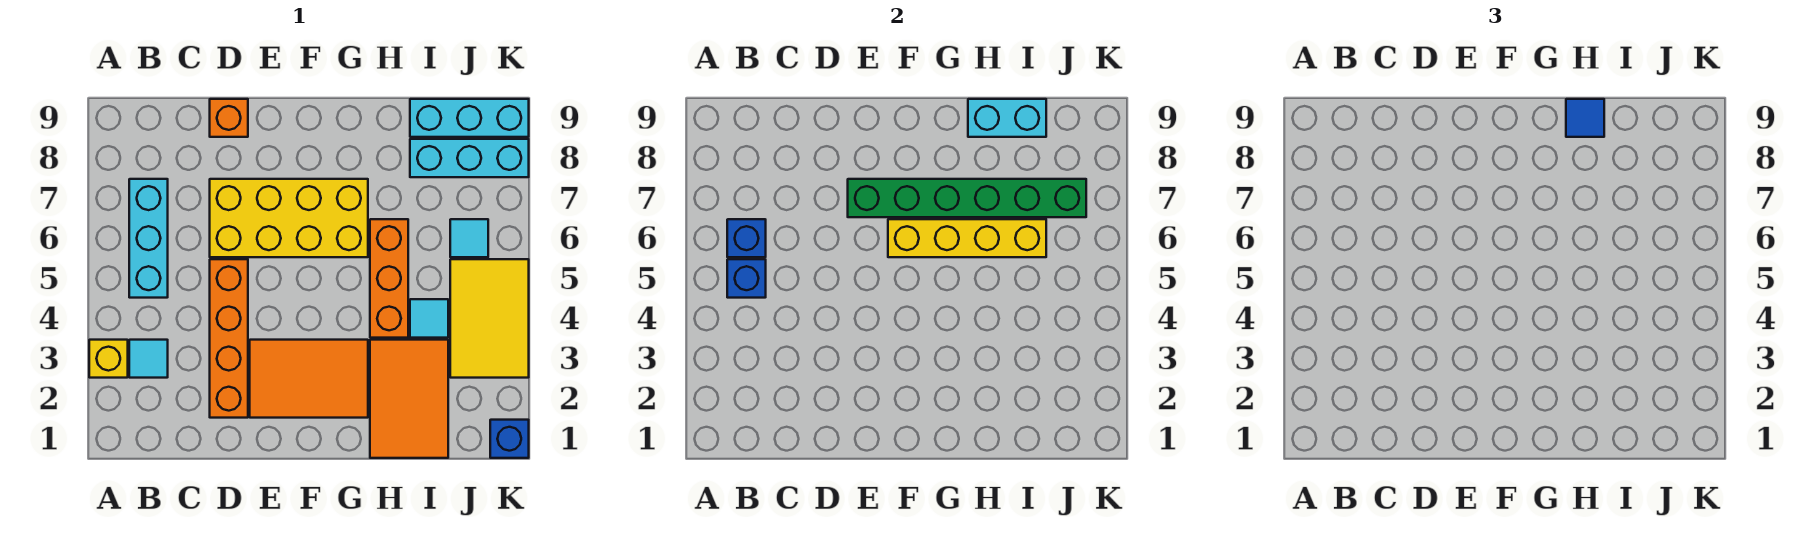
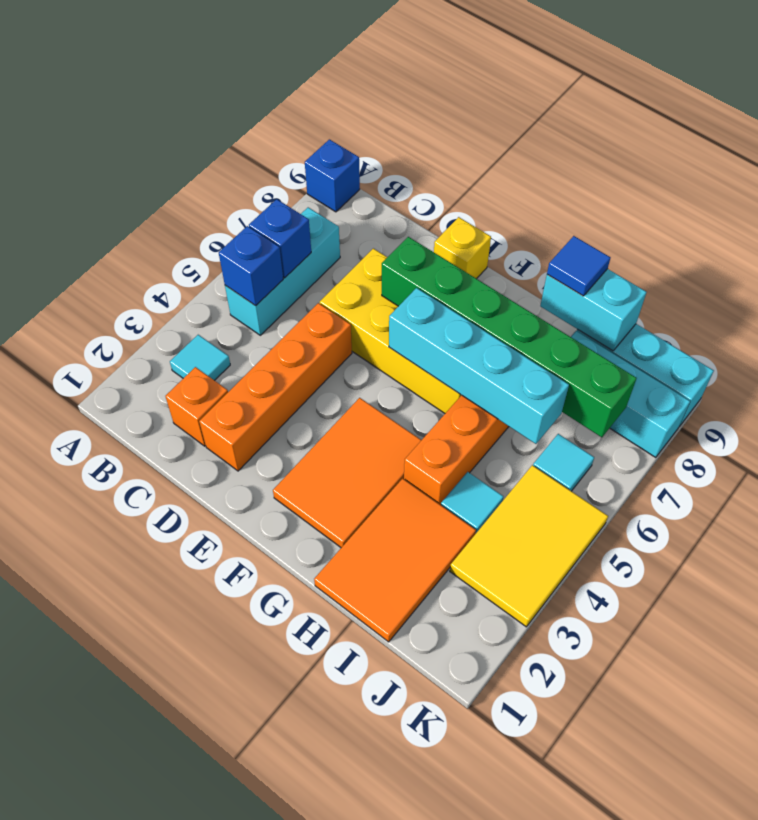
yellow 1x1 brick [89,340,128,378] -> yellow 1x1 brick moved to [434,217,491,279]
orange 1x1 brick [210,99,248,137] -> orange 1x1 brick moved to [165,367,228,446]
orange 2x3 tile [250,340,368,418] -> orange 2x3 tile turned to [273,398,421,548]
yellow 1x4 brick [888,219,1046,257] -> cyan 1x4 brick [389,288,569,444]
blue 1x1 brick [490,420,529,458] -> blue 1x1 brick moved to [305,139,360,212]

